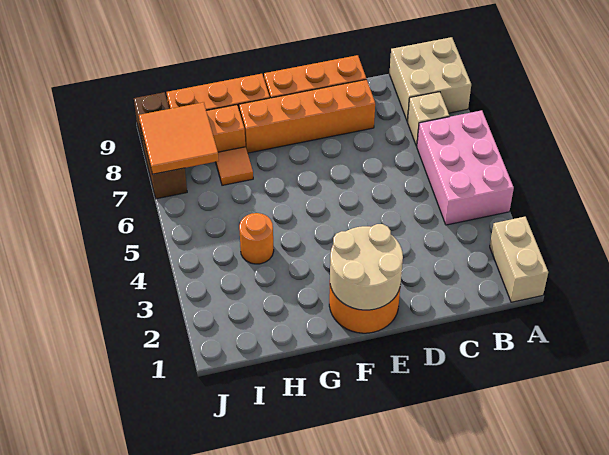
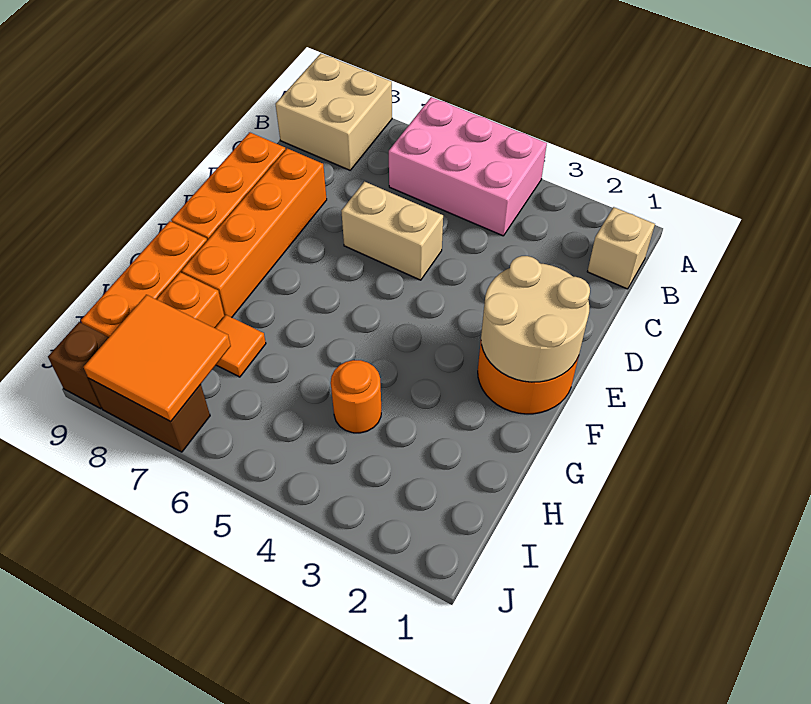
tan 1x2 brick [490,217,548,302] -> tan 1x2 brick moved to [341,182,443,280]
tan 1x1 brick [408,92,449,146] -> tan 1x1 brick moved to [587,207,655,289]

